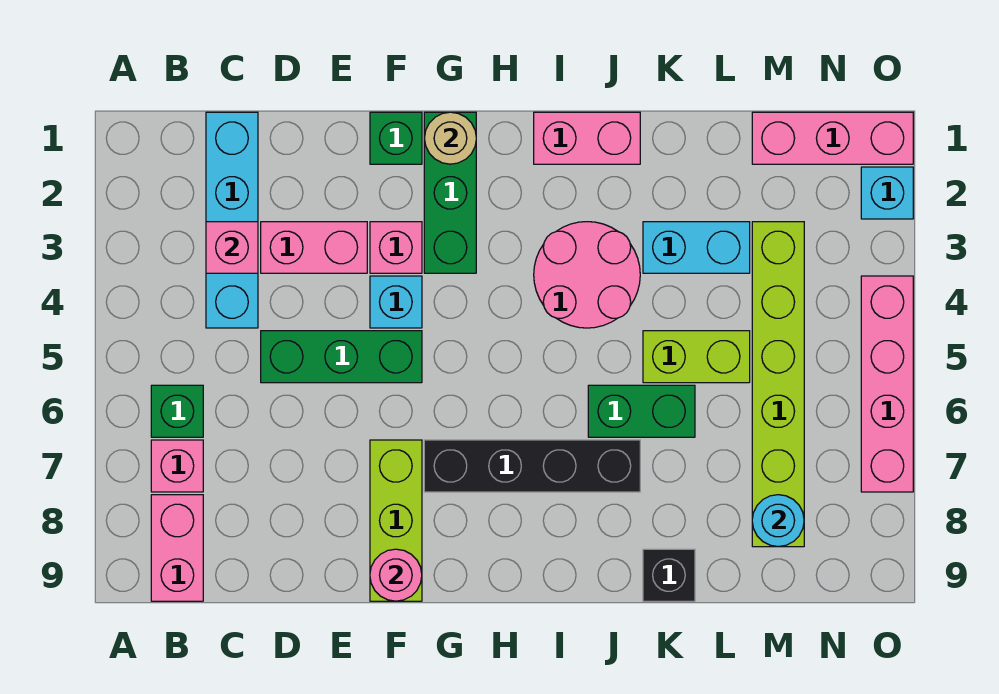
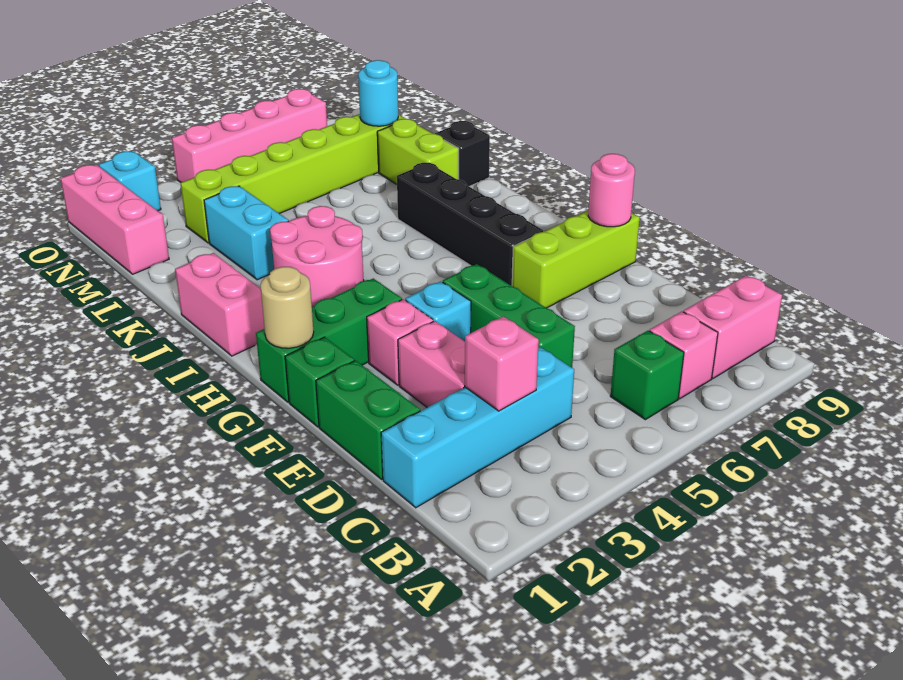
green 1x2 brick [588,385,695,437] -> green 1x2 brick moved to [316,360,420,479]
lime 1x2 brick [643,331,750,383] -> lime 1x2 brick moved to [377,119,459,184]

